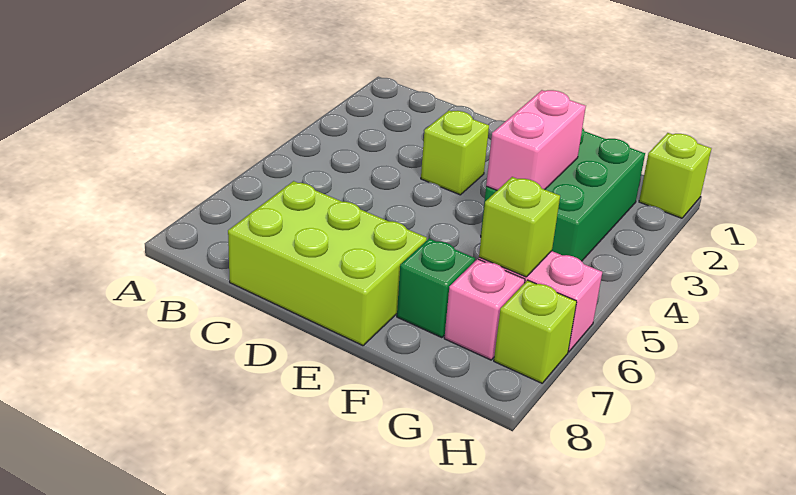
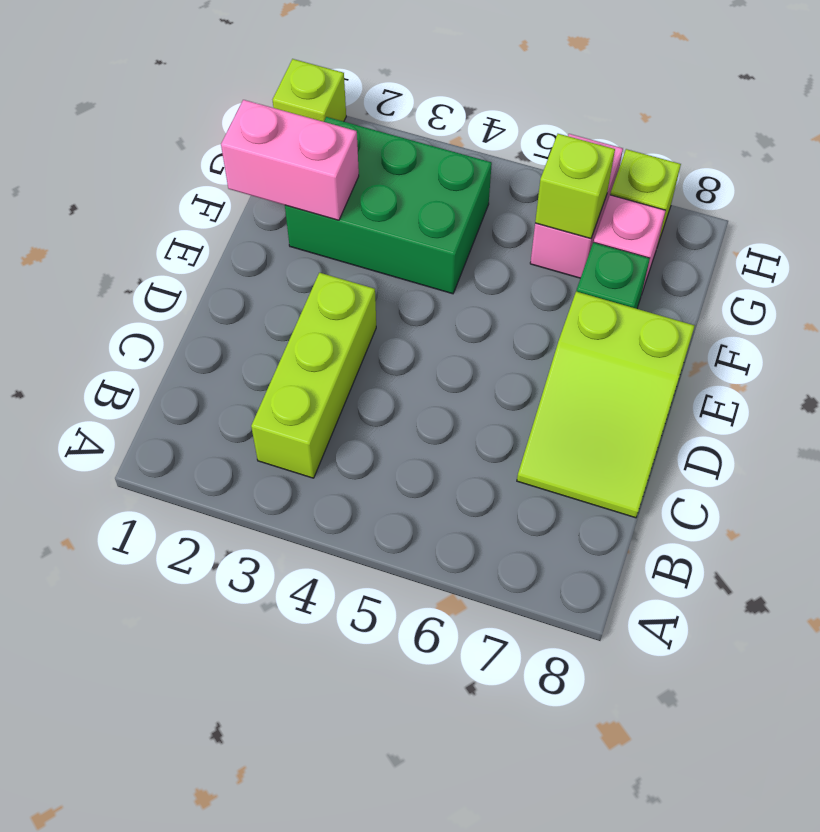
lime 2x3 brick [228,181,427,346] -> lime 2x3 slope [517,292,695,518]
lime 1x1 brick [421,110,489,195] -> lime 1x3 brick [251,273,376,478]
pink 1x2 brick [486,90,586,190] -> pink 1x2 brick moved to [221,100,359,220]

